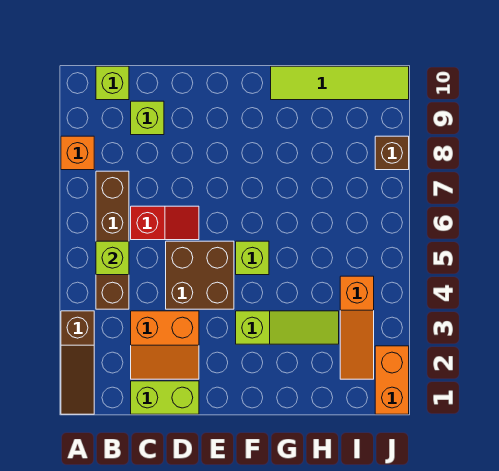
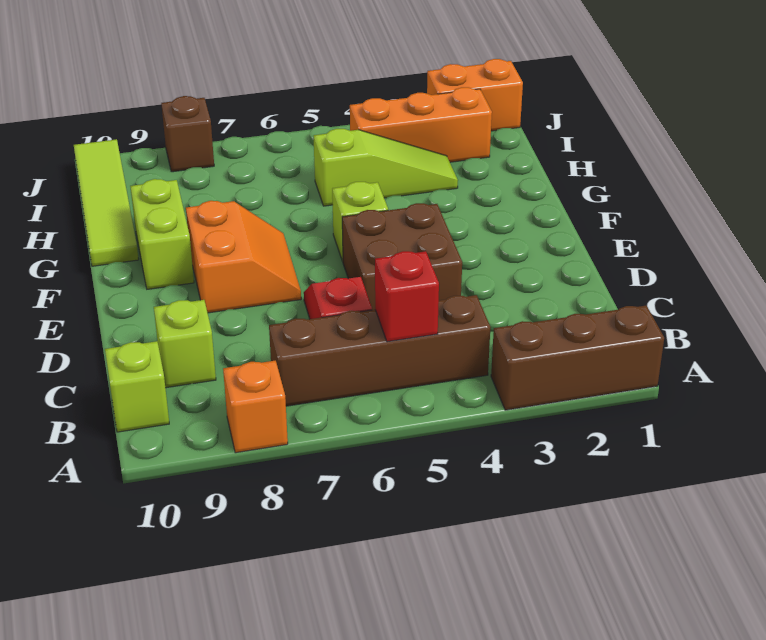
brown 1x3 slope [61,311,94,414] -> brown 1x3 brick [491,306,664,410]
lime 1x1 brick [96,241,129,275] -> red 1x1 brick [375,251,439,342]
lime 1x2 brick [131,381,199,414] -> lime 1x2 brick moved to [130,179,194,289]
orange 2x2 slope [131,311,199,379] -> orange 2x2 slope moved to [186,201,301,313]
lime 1x3 slope [236,311,339,344] -> lime 1x3 slope turned to [314,129,458,206]
orange 1x3 slope [340,276,374,379] -> orange 1x3 brick [350,87,492,162]

